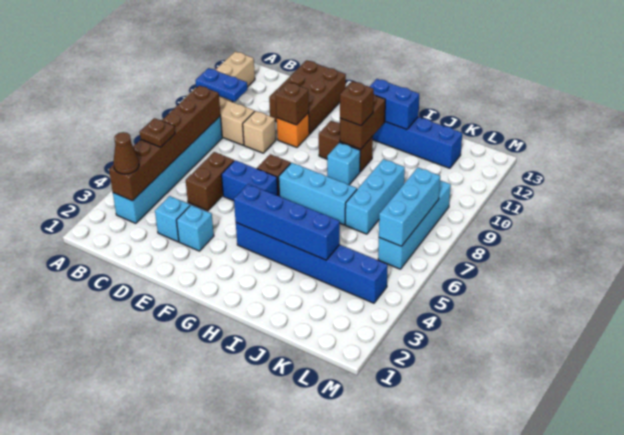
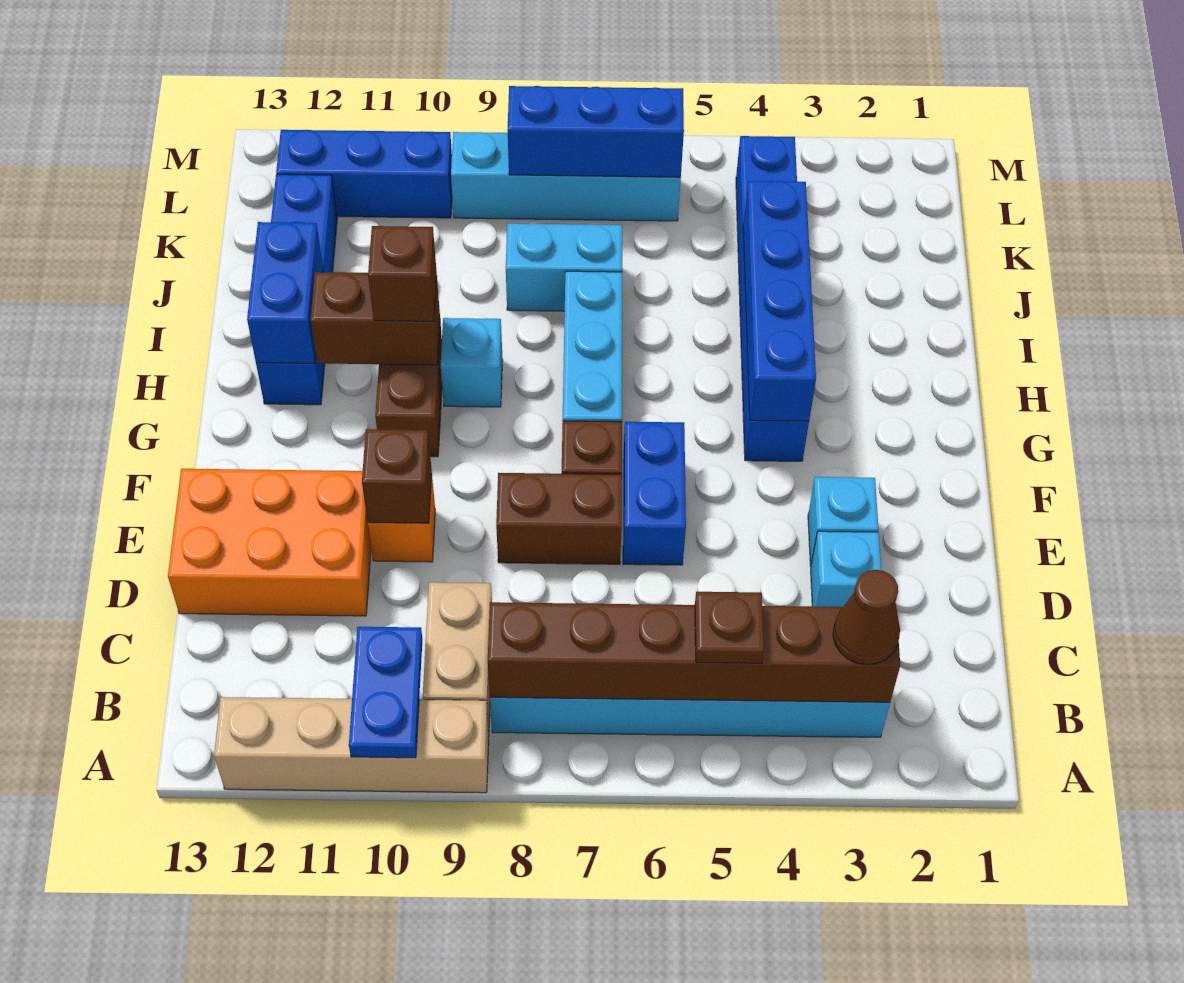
brown 1x2 brick [186,152,234,211] -> brown 1x2 brick moved to [496,473,622,564]
tan 1x1 brick [243,111,276,153] -> none
brown 2x3 brick [269,60,346,134] -> orange 2x3 brick [168,469,371,616]
cyan 1x3 brick [345,159,405,234] -> cyan 1x2 brick [506,223,622,311]
cyan 1x3 brick [379,168,440,246] -> blue 1x3 brick [508,86,684,177]
none -> blue 1x3 brick [276,130,452,218]

